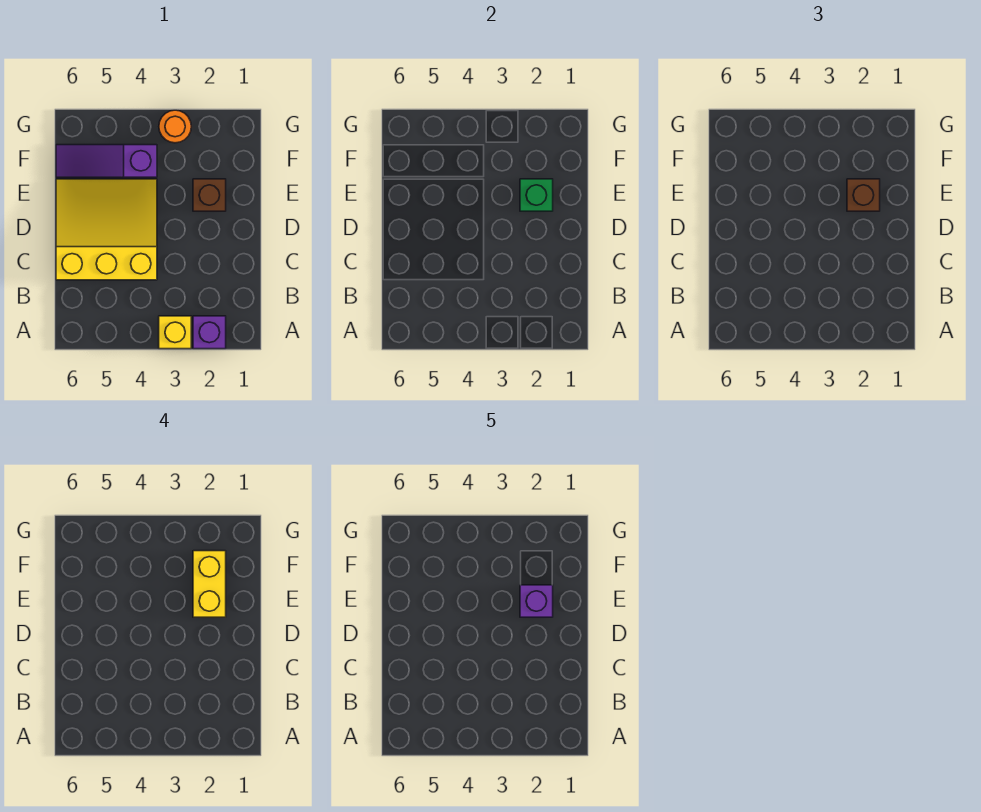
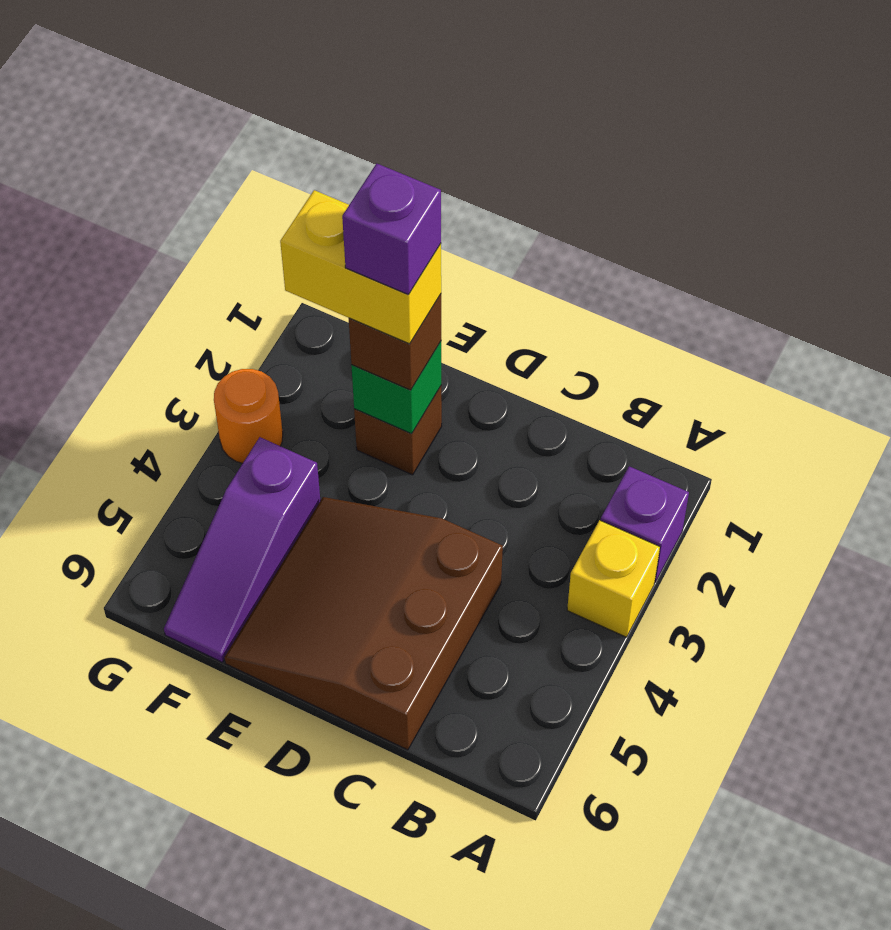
yellow 3x3 slope [56,179,157,280] -> brown 3x3 slope [224,497,503,750]

